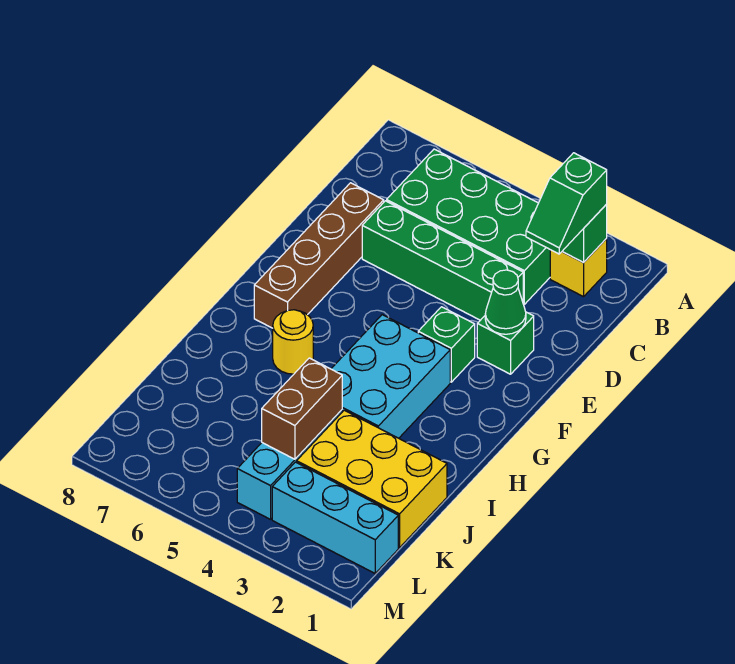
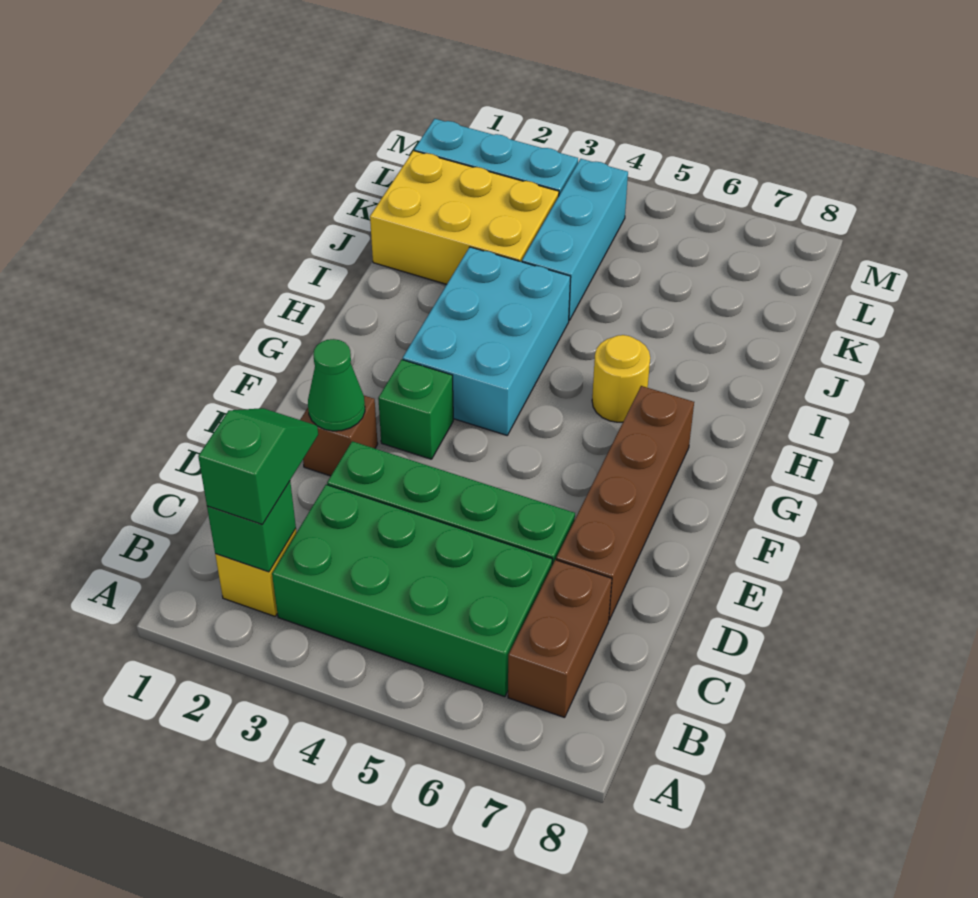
green 1x1 brick [477,312,534,374] -> brown 1x1 brick [300,395,378,476]
brown 1x2 brick [262,358,342,459] -> brown 1x2 brick moved to [508,560,612,718]

